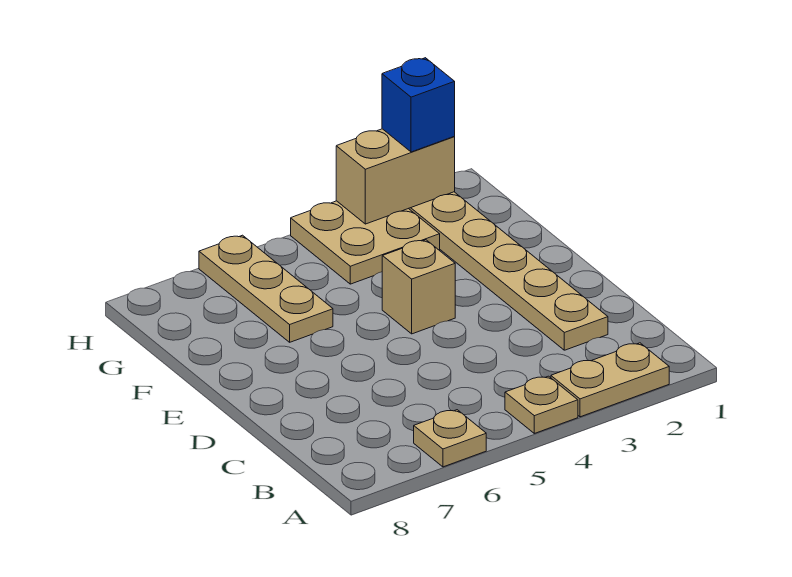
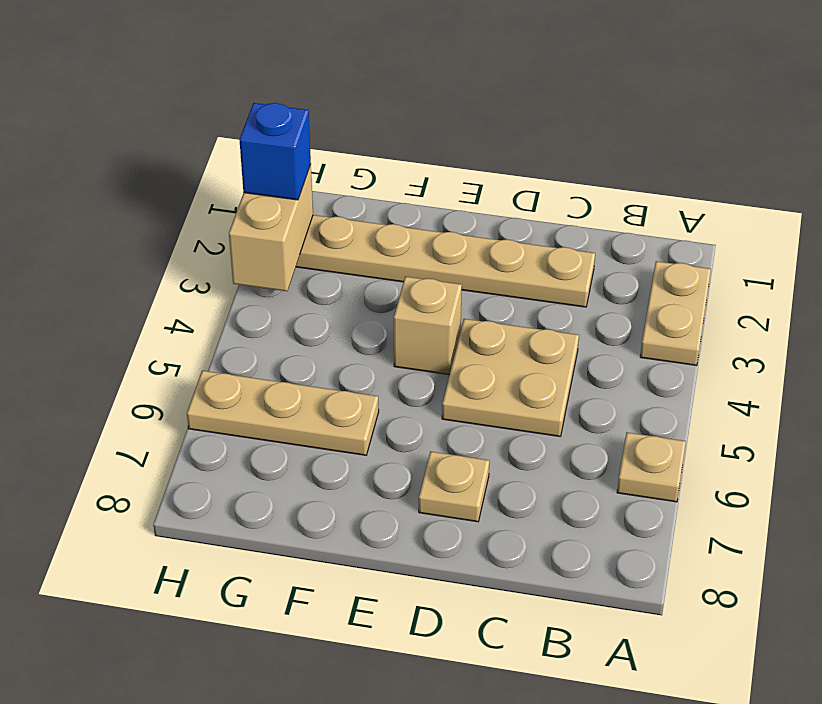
tan 1x1 plate [505,376,578,433] -> tan 1x1 plate moved to [419,452,489,522]
tan 2x2 plate [291,201,440,284] -> tan 2x2 plate moved to [442,319,579,436]

